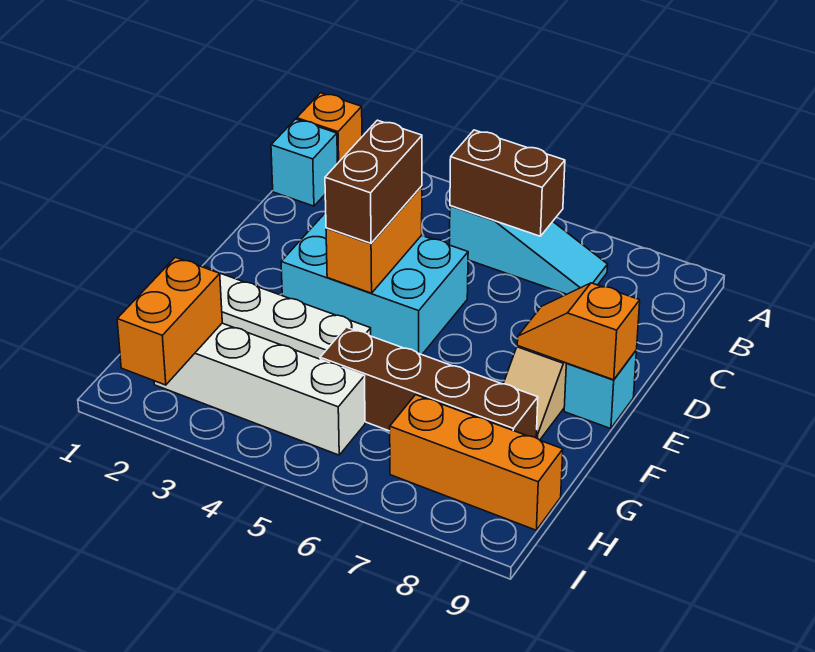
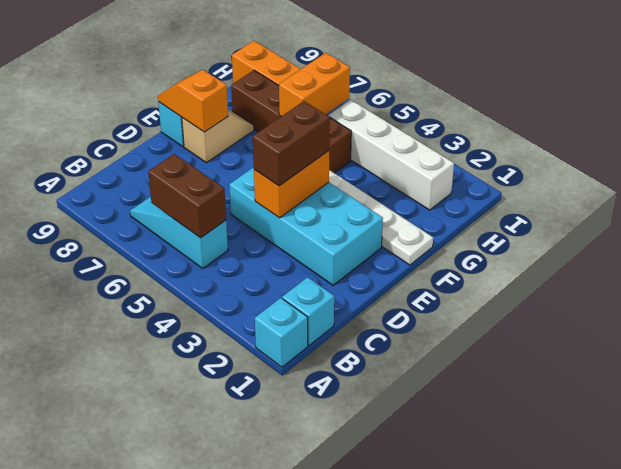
orange 1x1 brick [297,93,362,163] -> cyan 1x1 brick [255,298,308,367]
cyan 2x3 brick [281,213,468,355] -> cyan 2x4 brick [229,167,383,285]
orange 1x2 slope [517,283,640,380] -> orange 1x2 slope turned to [158,70,228,132]
orange 1x2 brick [117,257,222,385] -> orange 1x2 brick moved to [279,53,350,116]

